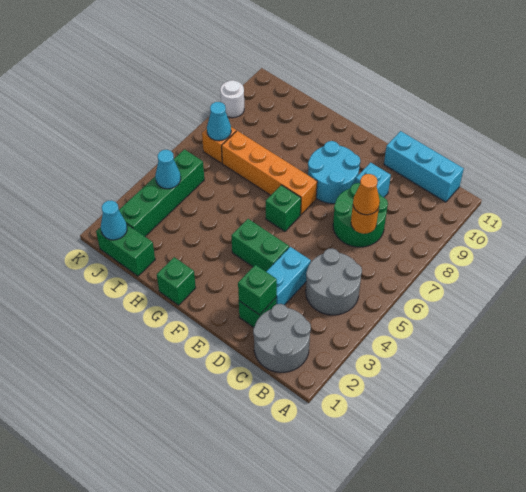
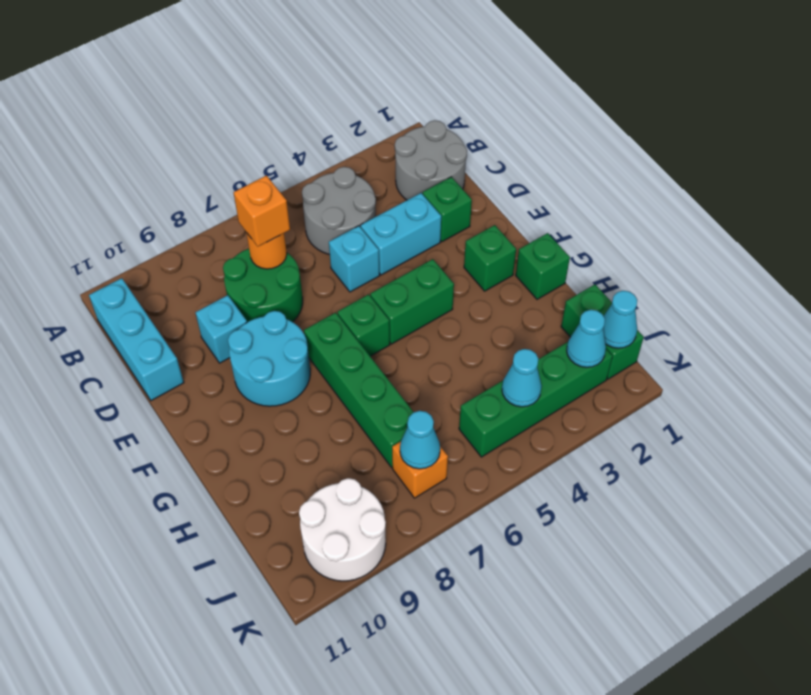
orange 1x1 cone [353,174,380,215] -> orange 1x1 brick [234,176,290,246]
green 1x1 brick [238,265,277,315] -> green 1x1 brick moved to [464,225,516,291]
none -> cyan 1x1 brick [329,226,380,292]
green 1x2 brick [231,219,289,271] -> green 1x2 brick turned to [370,259,454,344]
orange 1x4 brick [222,131,317,215] -> green 1x4 brick [304,313,414,467]
none -> cyan 1x1 cone [567,310,606,367]
white 1x1 round brick [220,80,244,118] -> white 2x2 round brick [299,478,386,581]

